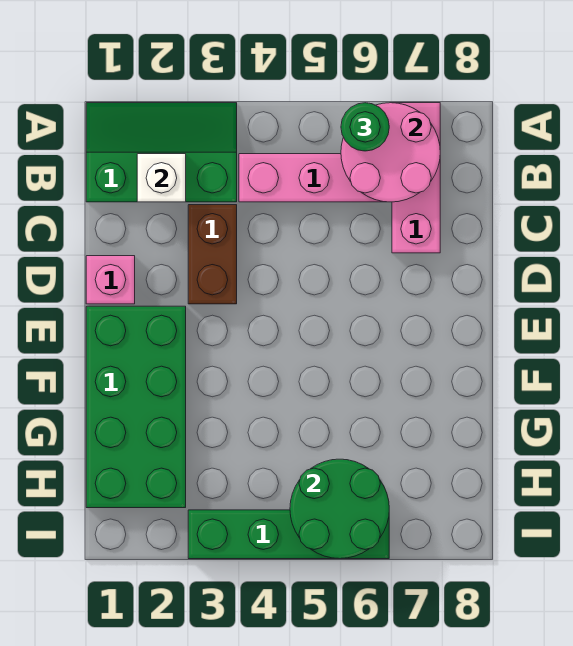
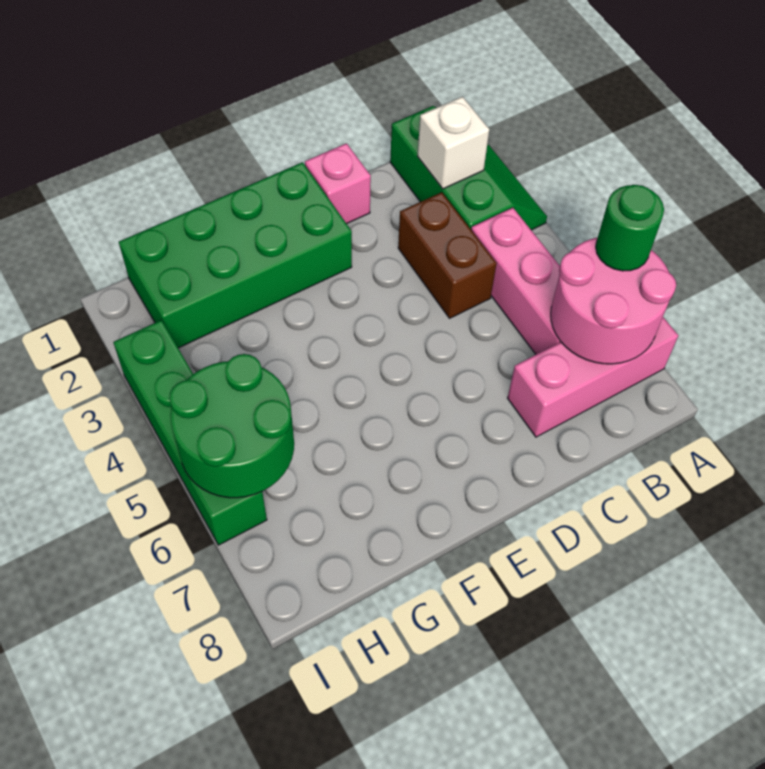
brown 1x2 brick [188,205,237,304] -> brown 1x2 brick turned to [398,192,497,318]

